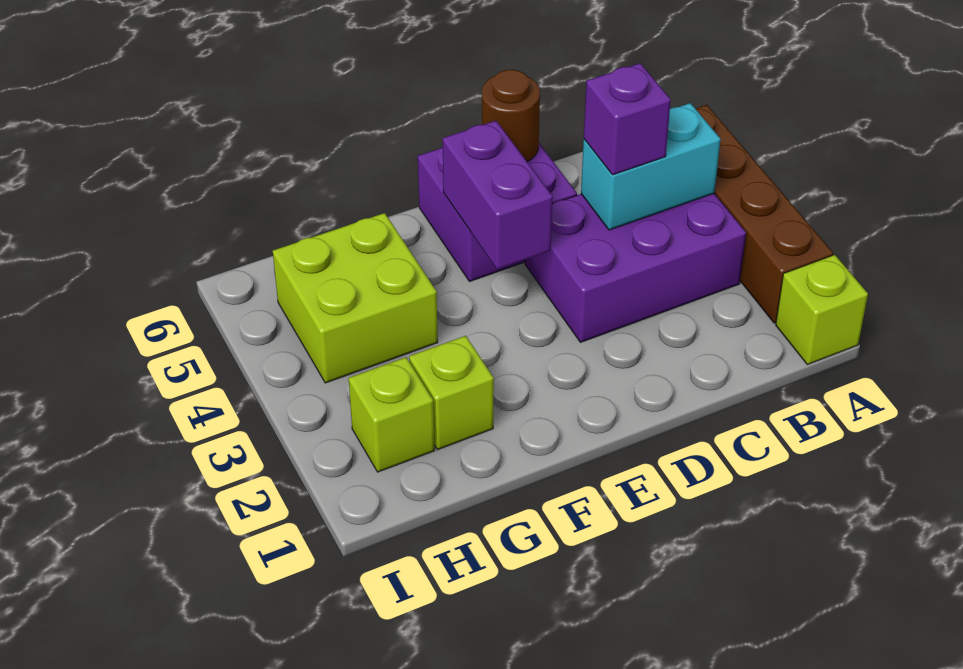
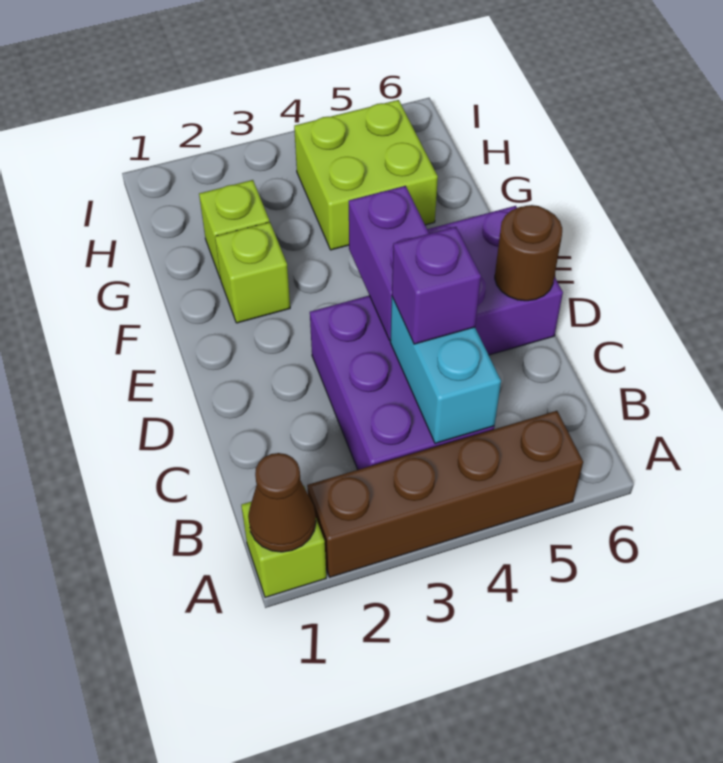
none -> brown 1x1 cone [248,453,316,552]
purple 1x2 brick [443,121,553,269] -> purple 1x2 brick turned to [349,186,429,340]
lime 1x1 brick [349,357,434,472] -> lime 1x1 brick moved to [215,222,290,323]

